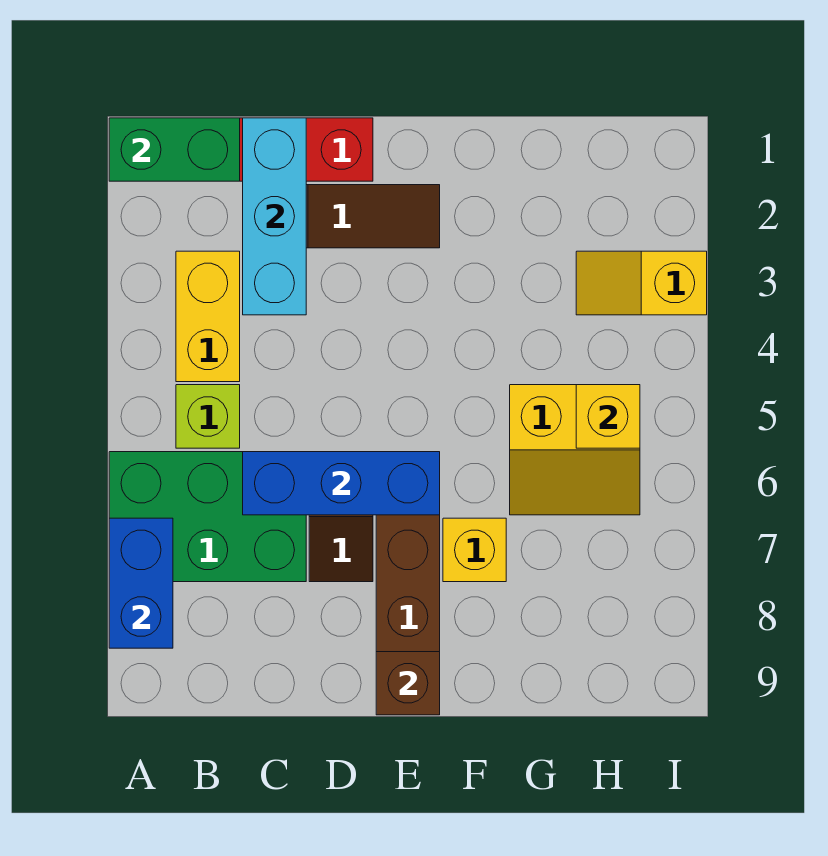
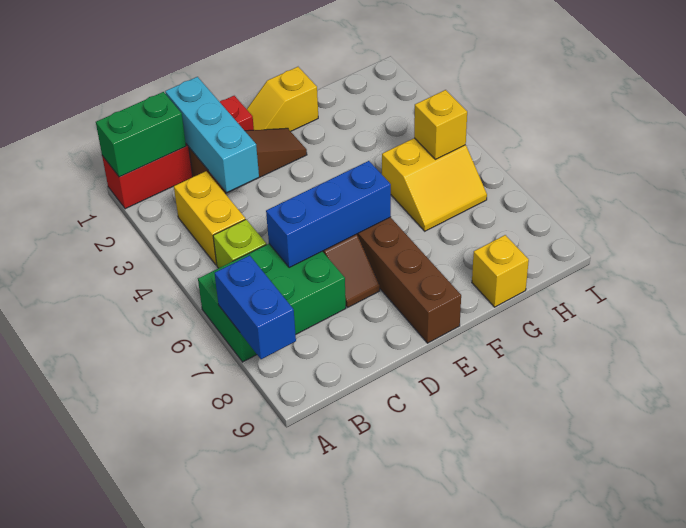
brown 1x1 brick [376,652,440,715] -> none
yellow 1x1 brick [443,518,506,582] -> yellow 1x1 brick moved to [472,235,529,307]
yellow 1x2 slope [576,251,707,315] -> yellow 1x2 slope moved to [247,67,318,131]

